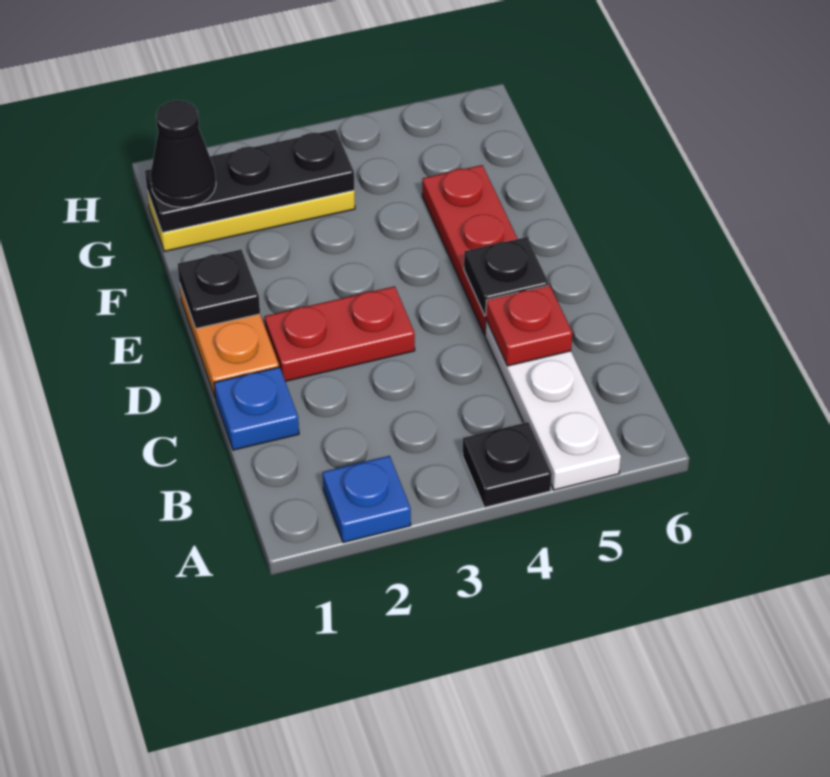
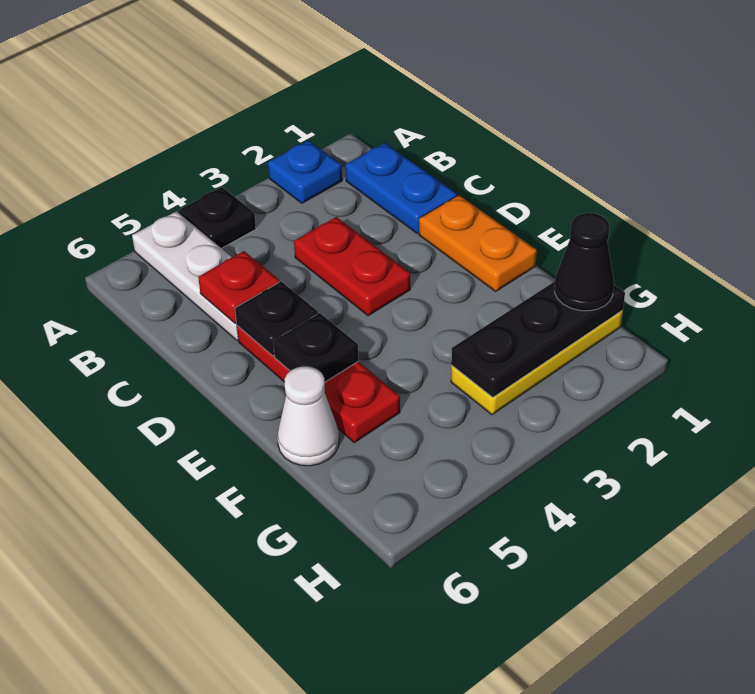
blue 1x1 plate [214,367,299,450] -> blue 1x2 plate [345,143,457,233]
red 1x2 plate [264,286,415,381] -> red 1x2 plate turned to [294,217,410,316]
black 1x1 plate [178,249,260,329] -> black 1x1 plate moved to [273,313,359,383]
none -> white 1x1 cone [277,366,339,466]

